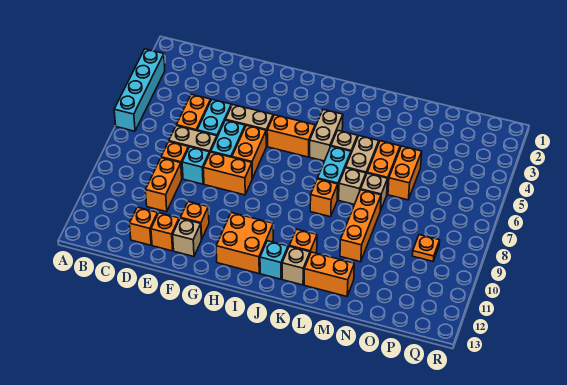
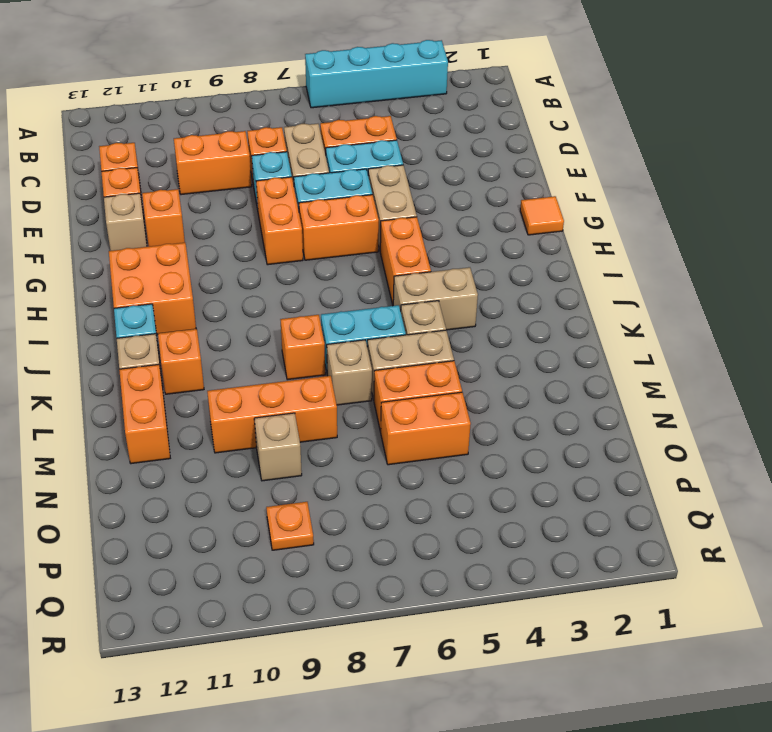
none -> orange 1x1 tile [520,196,564,235]
tan 1x1 brick [361,173,388,211] -> tan 1x1 brick moved to [254,413,302,481]

